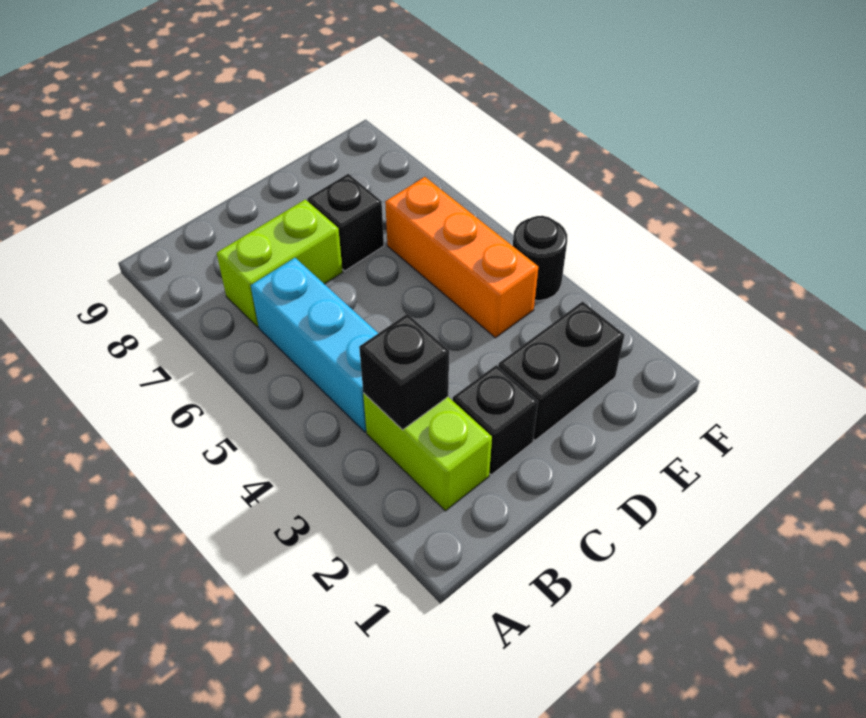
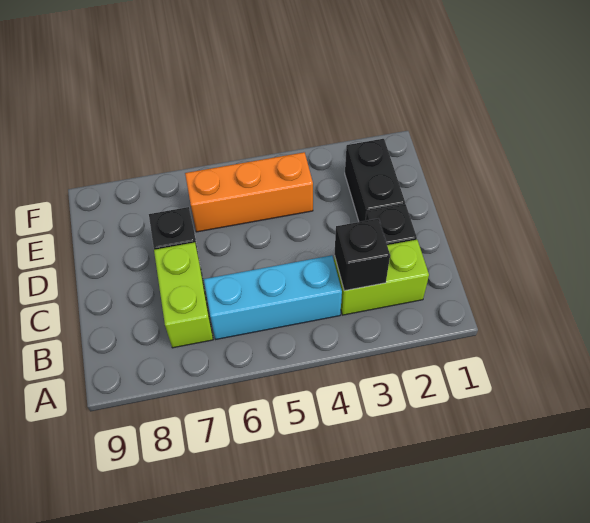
black 1x1 round brick [513,216,567,301] -> none

